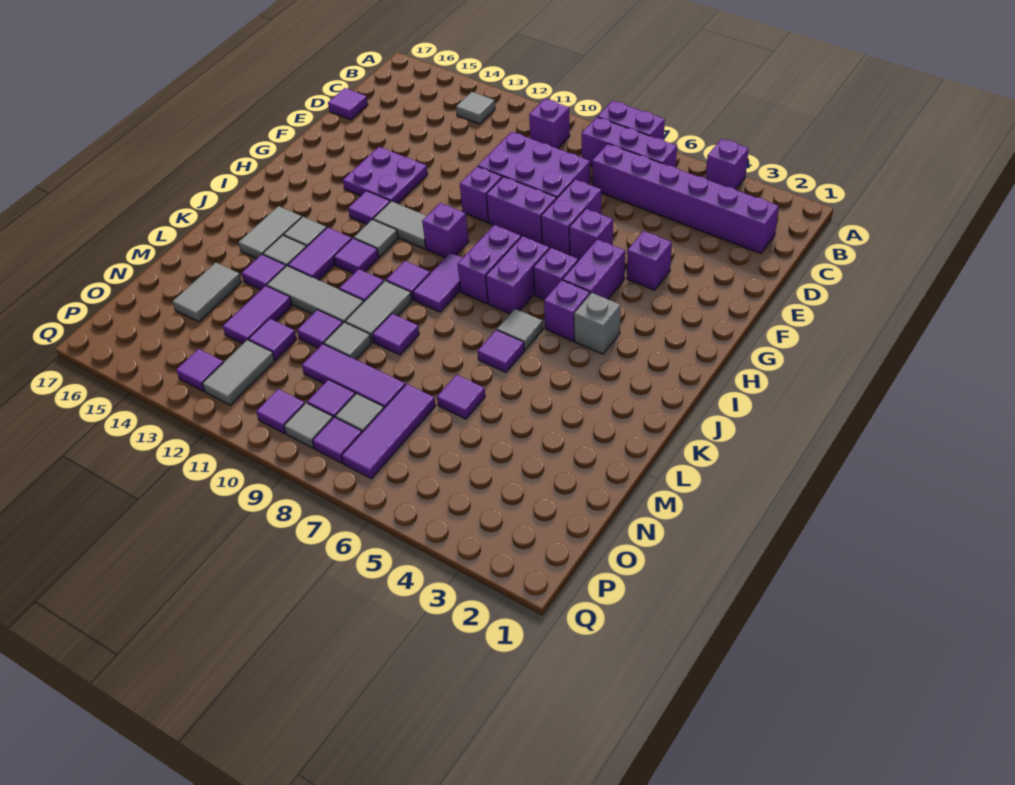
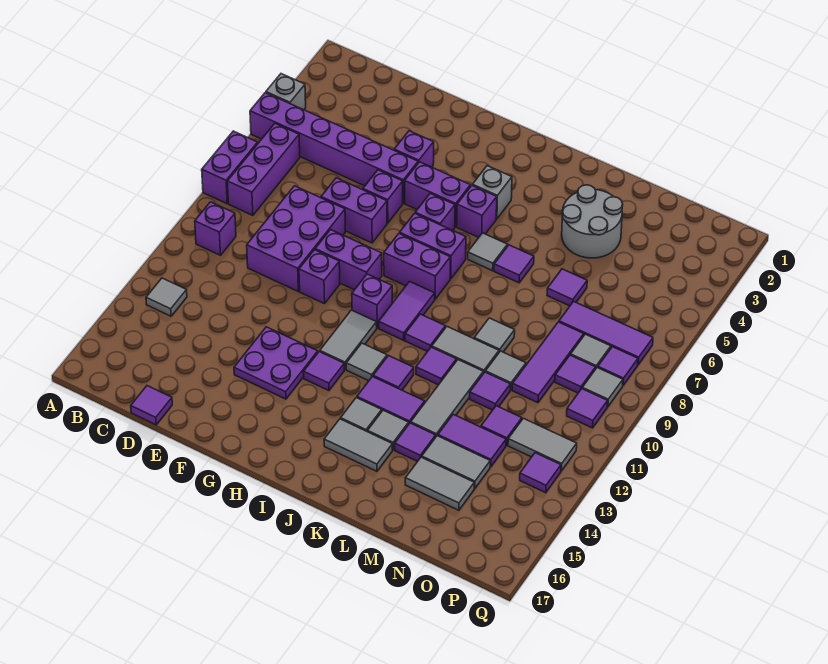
purple 1x1 brick [706,139,749,189] -> grey 1x1 brick [266,74,306,110]
purple 1x6 brick [592,144,779,253] -> purple 1x6 brick turned to [250,93,418,203]
purple 1x2 brick [486,177,556,244] -> purple 1x2 brick turned to [315,230,382,290]
purple 1x2 tile [413,252,462,312] -> purple 1x2 tile turned to [379,282,435,340]
none -> grey 2x2 round brick [562,185,623,258]
purple 1x1 tile [372,314,419,355] -> grey 1x1 tile [474,318,515,352]
none -> grey 1x2 tile [422,436,490,488]

